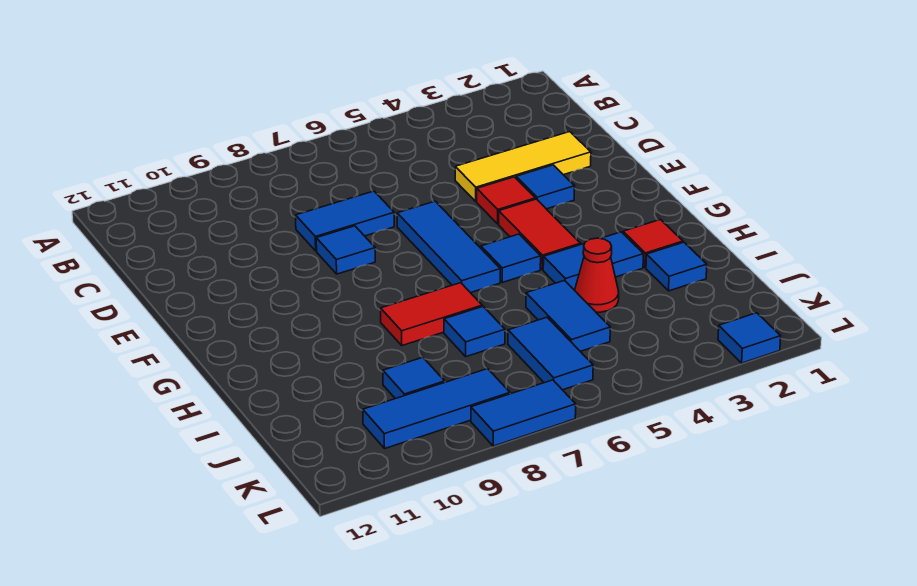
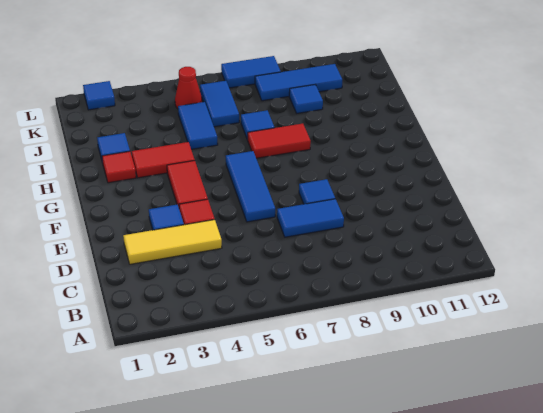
blue 1x1 tile [481,234,541,282] -> none
blue 1x2 tile [543,232,643,290] -> red 1x2 tile [132,142,195,178]
red 1x1 cone [575,238,619,312] -> red 1x1 cone moved to [175,67,202,109]

